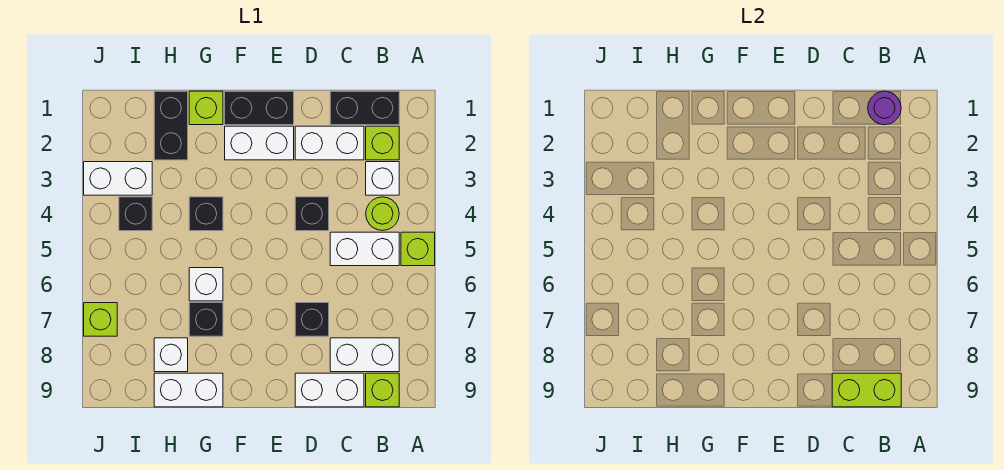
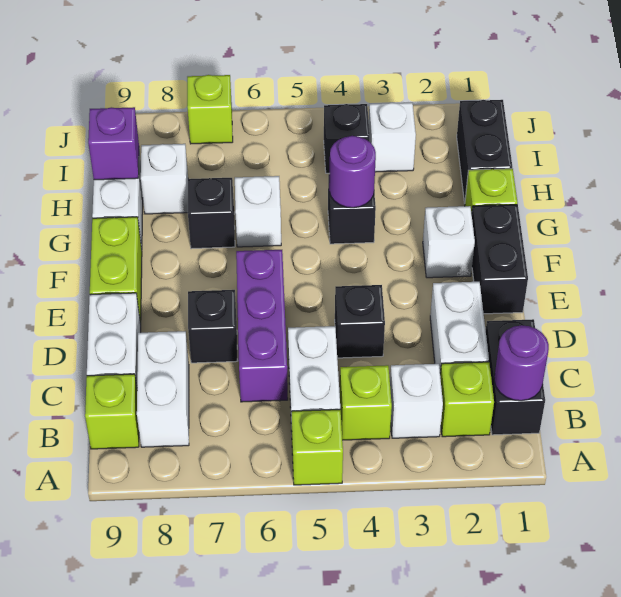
lime 1x1 round brick [366,197,399,231] -> lime 1x1 brick [340,365,392,440]
lime 1x2 brick [832,373,901,407] -> lime 1x2 brick moved to [90,217,142,325]
none -> purple 1x3 brick [236,250,288,402]
white 1x2 brick [225,126,294,160] -> white 1x1 brick [423,206,475,278]
none -> purple 1x1 round brick [329,136,376,208]
black 1x2 brick [154,91,188,160] -> black 1x2 brick turned to [457,100,512,203]
none -> purple 1x1 brick [88,107,139,180]
white 1x2 brick [84,162,152,195] -> white 1x1 brick [369,103,416,172]

